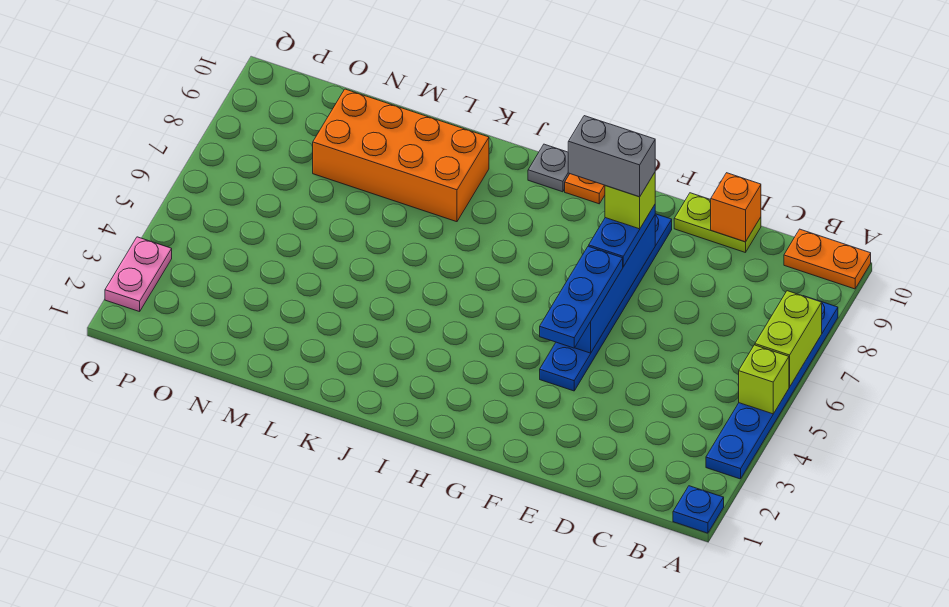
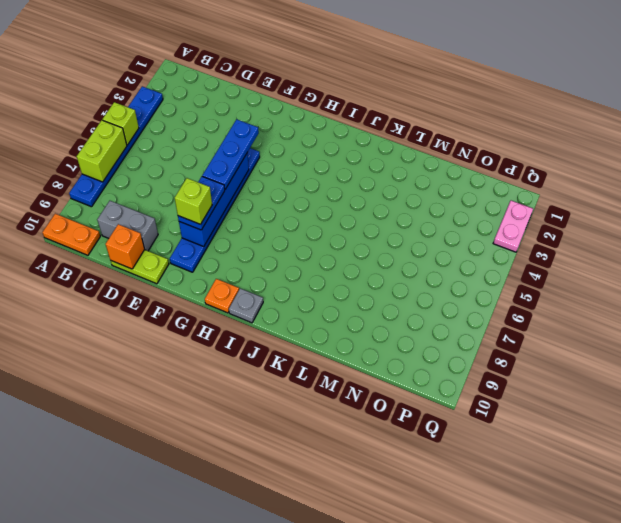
blue 1x1 plate [673,486,724,533] -> none
grey 1x2 brick [568,116,655,197] -> grey 1x2 brick moved to [97,201,158,251]
orange 2x4 brick [313,89,489,222] -> none

